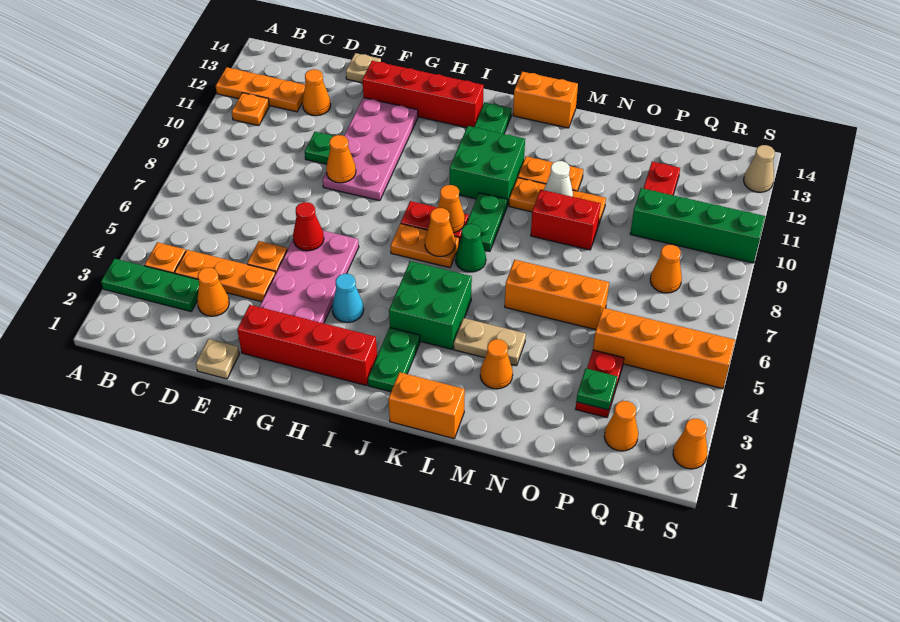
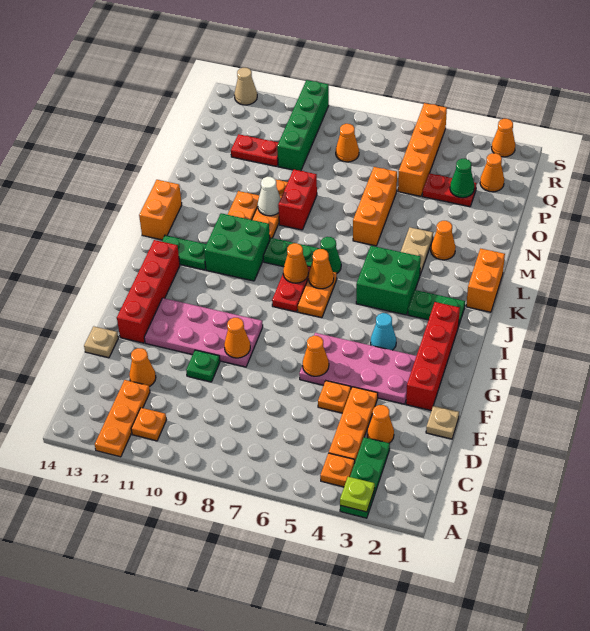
none -> lime 1x1 plate [340,477,375,512]
red 1x1 cone [293,202,324,251] -> orange 1x1 cone [303,336,329,376]
green 1x1 plate [576,369,617,410] -> green 1x1 cone [450,159,474,198]

